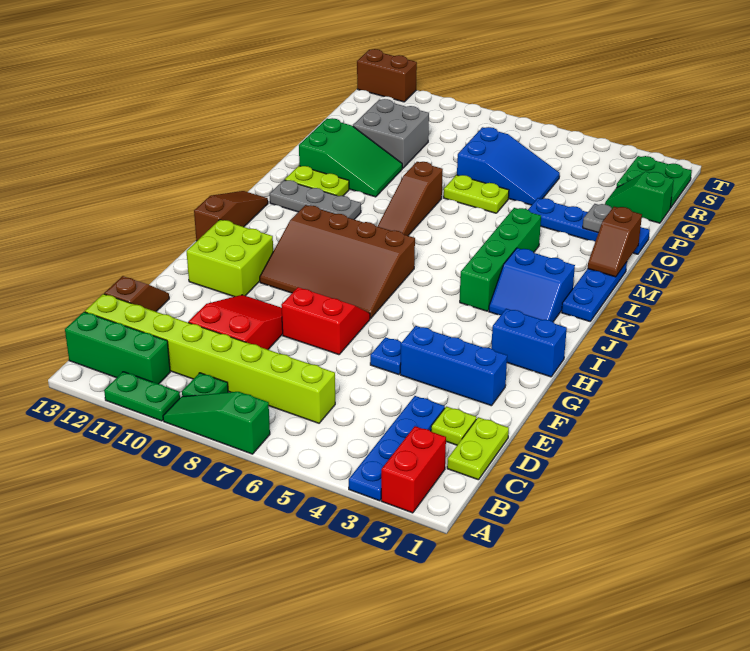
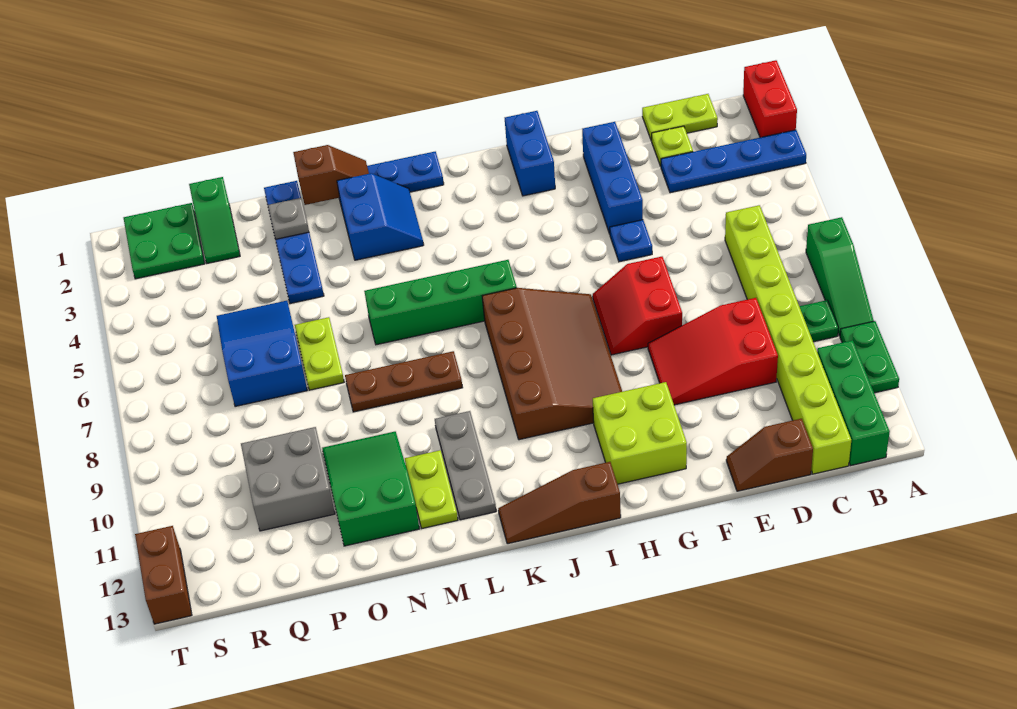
red 1x2 brick [381,426,446,513] -> red 1x2 brick turned to [743,60,797,137]
blue 2x2 slope [489,248,575,322] -> blue 2x2 slope moved to [337,173,424,260]
green 1x4 brick [460,208,541,311] -> green 1x4 brick moved to [364,260,517,345]
brown 1x3 slope [377,162,443,236] -> brown 1x3 plate [345,351,463,412]

